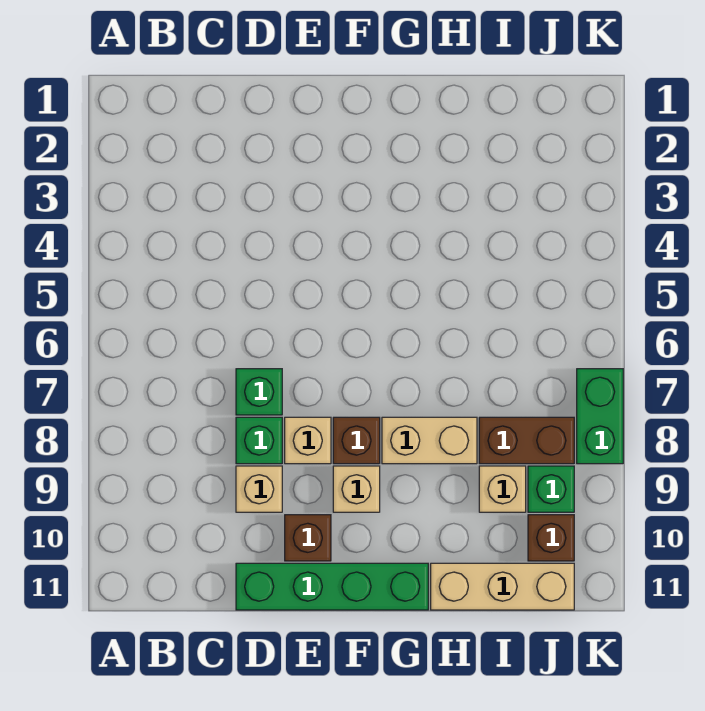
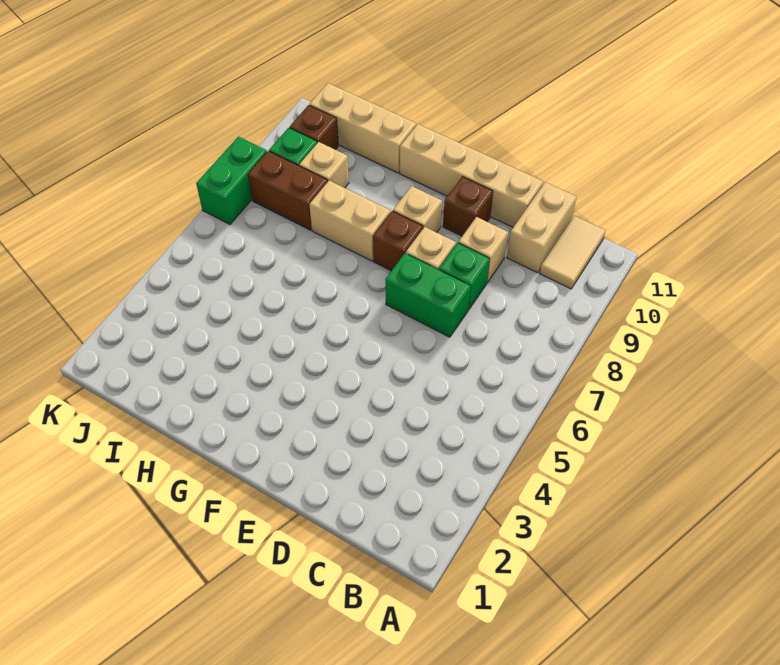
none -> tan 1x2 tile [540,216,606,289]
none -> tan 1x2 brick [507,182,577,273]
green 1x1 brick [236,369,282,415] -> green 1x2 brick [385,253,471,337]
green 1x4 brick [236,563,428,610] -> tan 1x4 brick [400,124,543,227]

